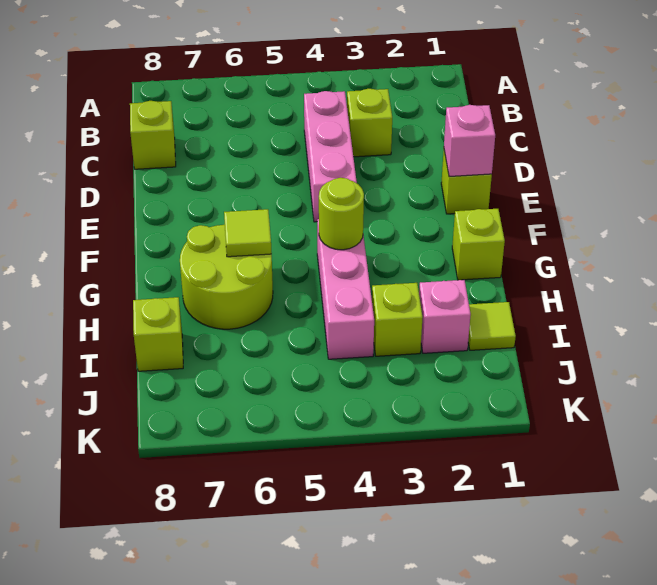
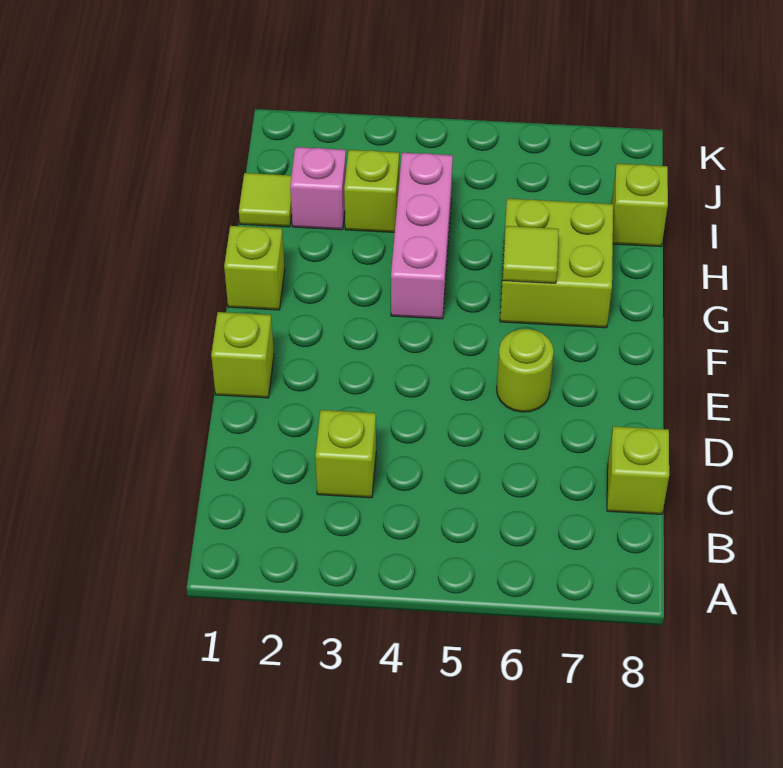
pink 1x3 brick [304,91,357,222] -> none
pink 1x1 brick [444,105,495,176] -> none
lime 1x1 round brick [319,178,364,250] -> lime 1x1 round brick moved to [497,329,554,412]
lime 2x2 round brick [180,225,273,329] -> lime 2x2 brick [500,199,613,328]

